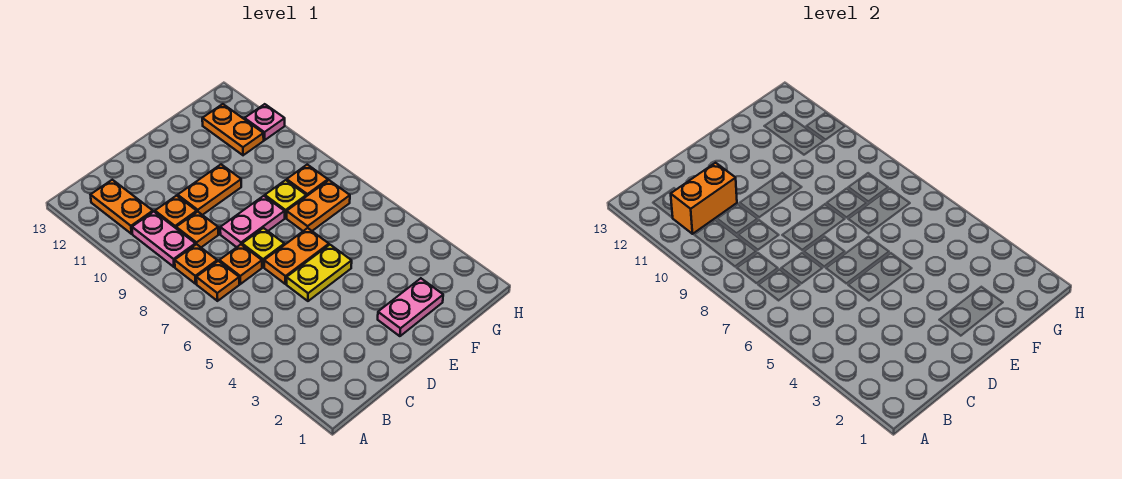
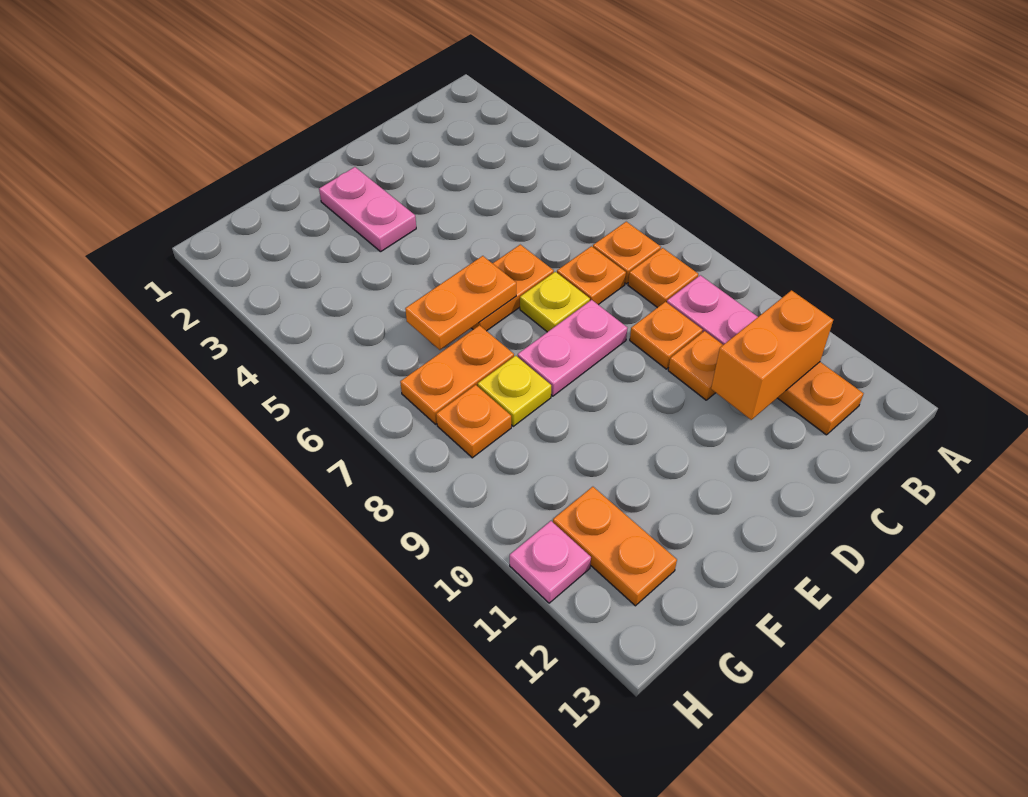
yellow 1x2 plate [287,245,352,301] -> none
orange 1x2 plate [178,164,241,215] -> orange 1x2 plate moved to [405,256,516,350]
pink 1x2 plate [378,278,443,336] -> pink 1x2 plate turned to [319,167,416,252]

